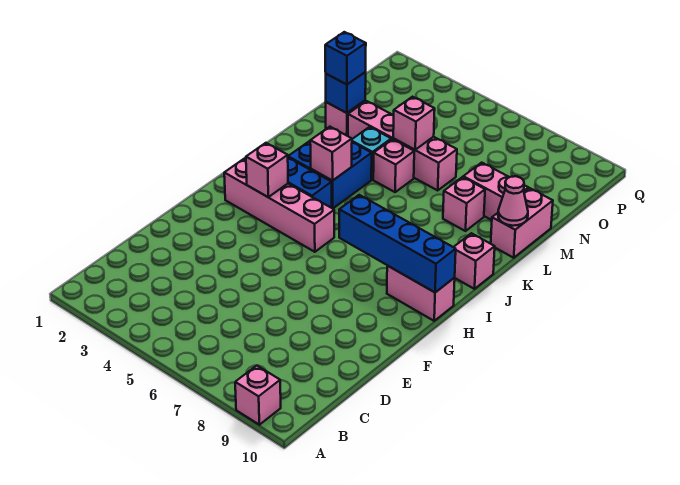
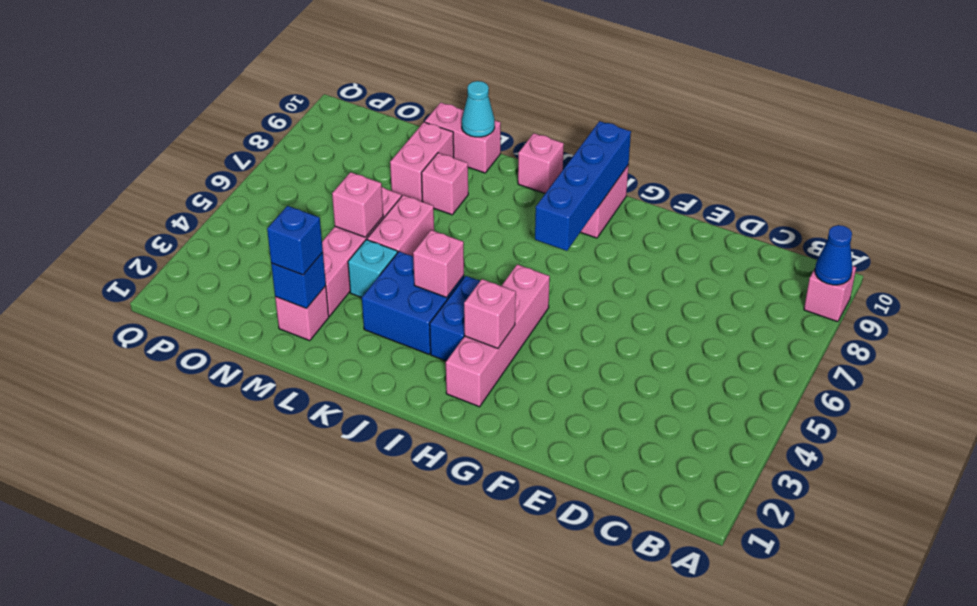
none -> blue 1x1 cone [815,225,853,285]
pink 1x1 brick [373,139,414,192] -> pink 1x2 brick [367,195,434,256]
pink 1x1 cone [498,176,528,226] -> cyan 1x1 cone [462,81,495,137]

